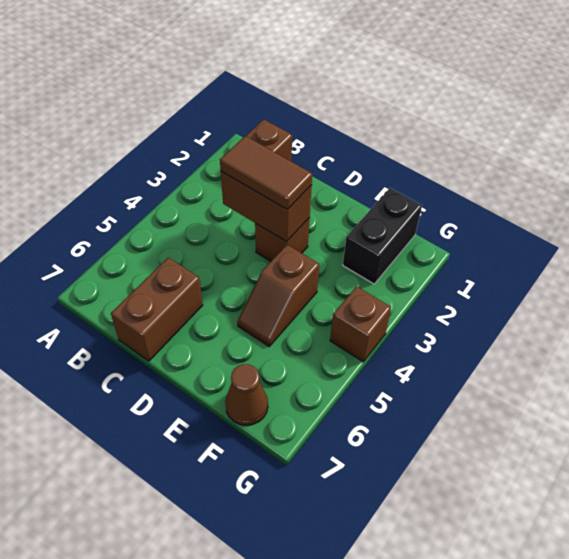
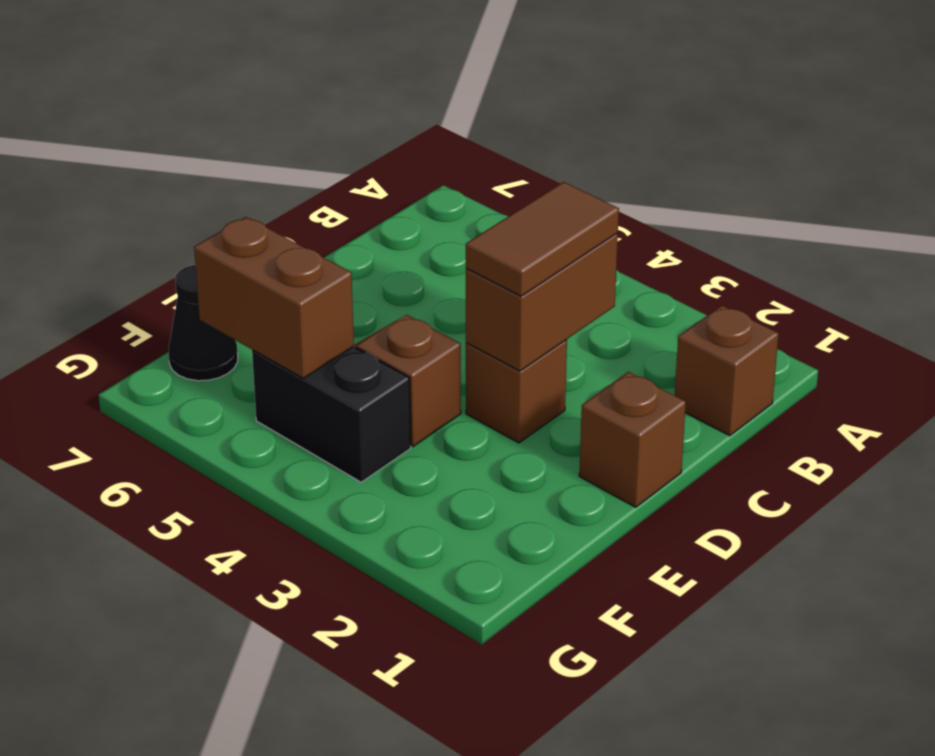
brown 1x2 brick [111,258,203,361] -> brown 1x2 brick moved to [194,217,354,378]
black 1x2 brick [343,188,422,284] -> black 1x2 brick moved to [252,347,411,482]
brown 1x1 cone [225,364,268,425] -> black 1x1 cone [169,265,238,381]
brown 1x1 brick [330,286,391,362] -> brown 1x1 brick moved to [579,372,686,507]

